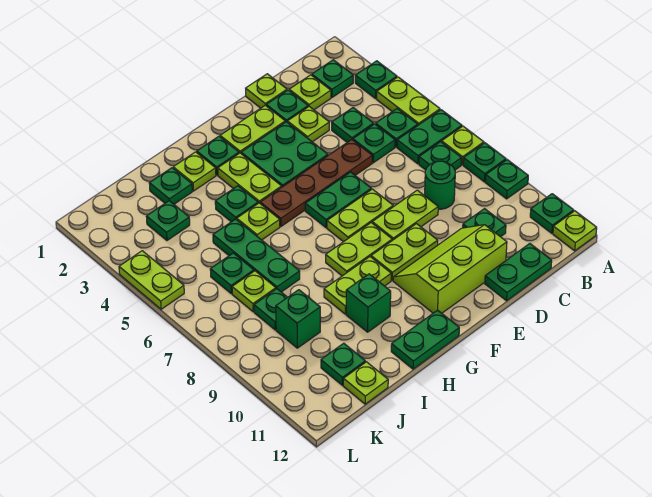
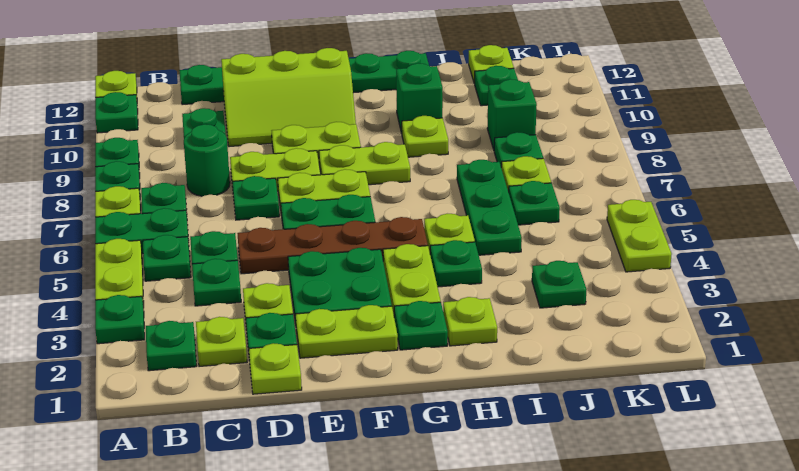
lime 1x2 plate [324,257,391,314] -> lime 1x1 plate [402,116,448,157]
green 1x1 plate [149,168,192,204] -> green 1x1 plate moved to [232,176,279,220]

